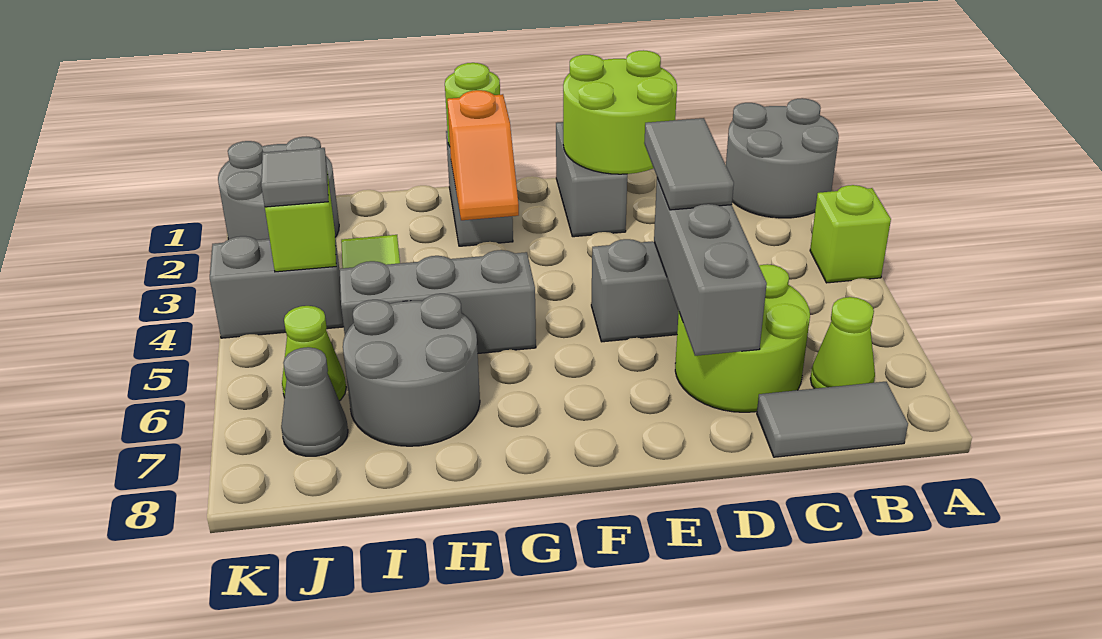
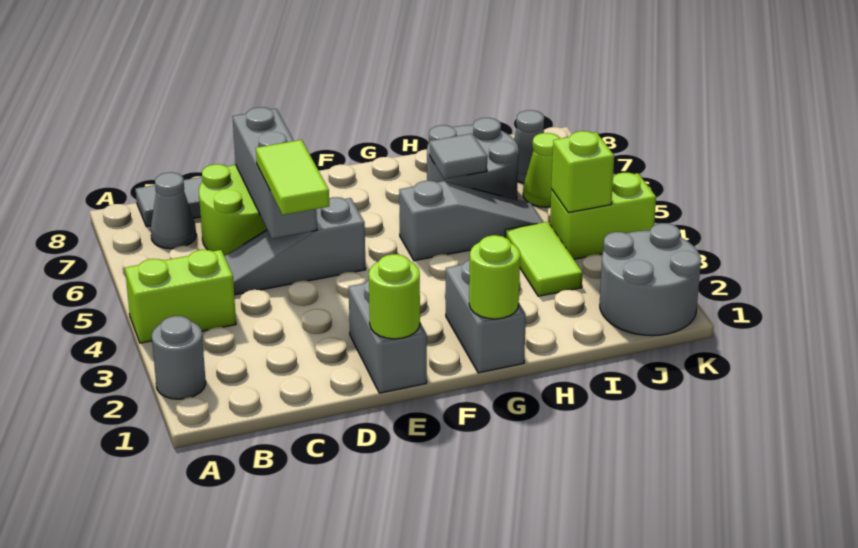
grey 2x2 round brick [726,98,839,218] -> grey 1x1 round brick [152,316,206,399]
lime 1x1 brick [810,185,891,283] -> lime 1x2 brick [125,250,236,343]
lime 1x1 cone [810,297,875,389] -> grey 1x1 cone [151,172,196,249]
lime 2x2 round brick [563,50,677,174] -> lime 1x1 round brick [369,254,420,339]
grey 1x2 tile [644,118,734,210] -> lime 1x2 tile [256,140,329,215]
orange 1x2 slope [447,90,519,220] -> none
grey 1x3 brick [340,250,536,353] -> grey 1x3 slope [399,181,543,261]
grey 1x2 brick [210,236,344,338] -> lime 1x2 brick [550,173,656,259]
grey 1x1 tile [261,148,328,207] -> grey 1x1 tile moved to [430,133,487,179]

